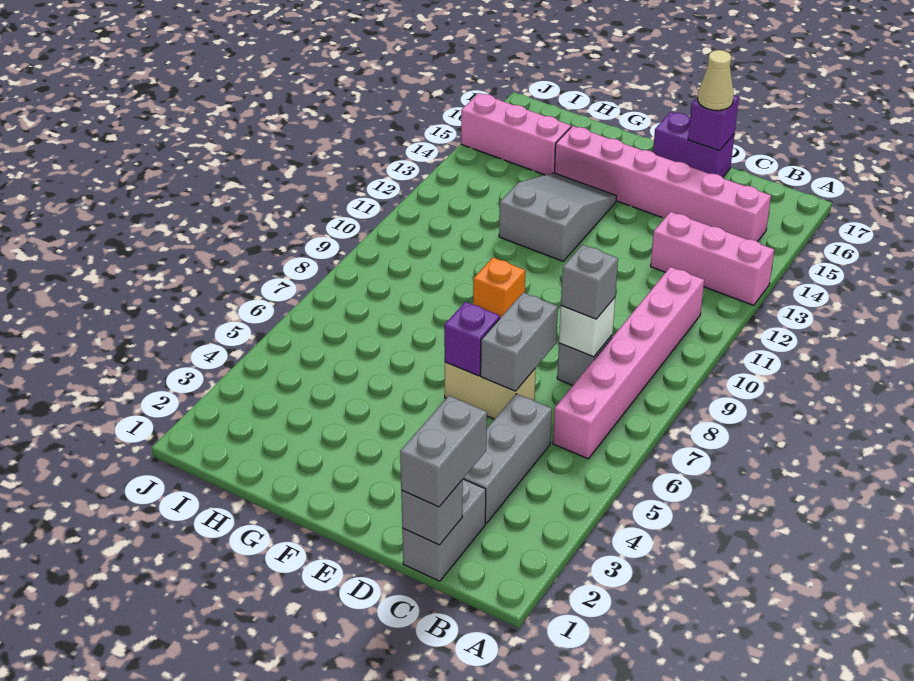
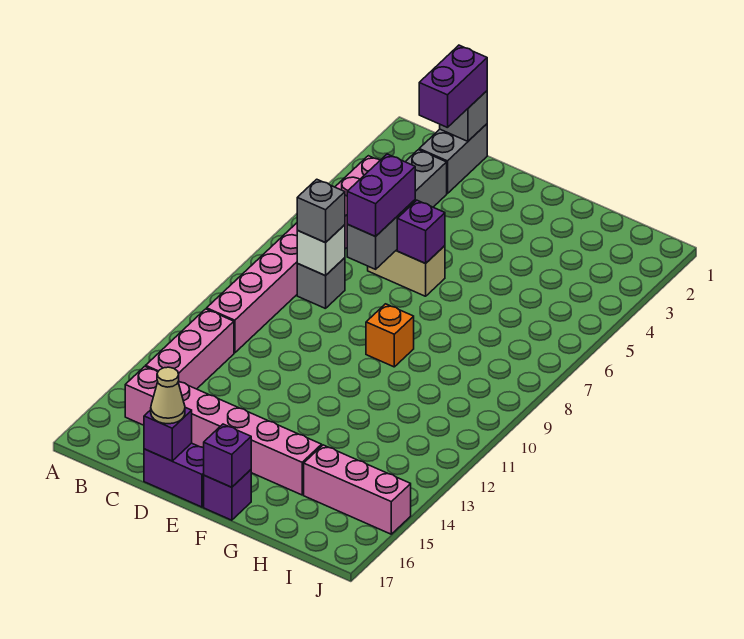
pink 1x3 brick [651,212,774,305] -> pink 1x3 brick turned to [146,309,234,389]
pink 1x6 brick [553,267,704,459] -> pink 1x8 brick [207,156,380,353]
grey 1x2 brick [400,396,487,507] -> purple 1x2 brick [419,45,487,128]
none -> purple 1x2 brick [347,154,415,236]
grey 2x3 slope [499,173,616,261] -> none
none -> purple 1x1 brick [204,470,251,520]
none -> purple 1x1 brick [204,424,251,487]

